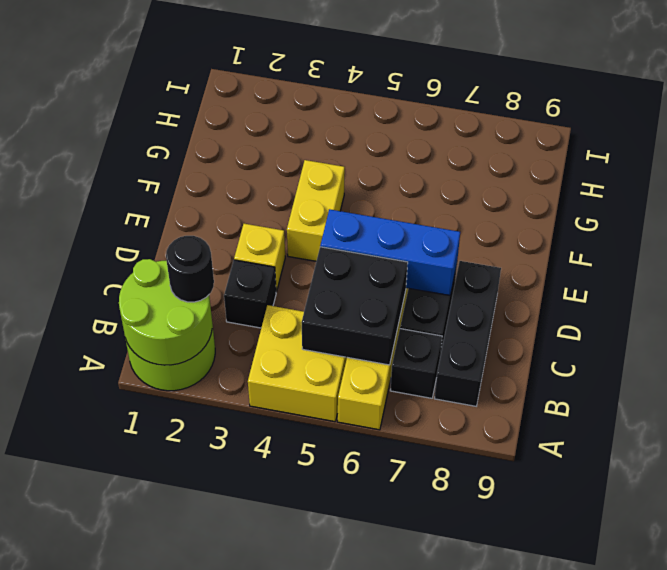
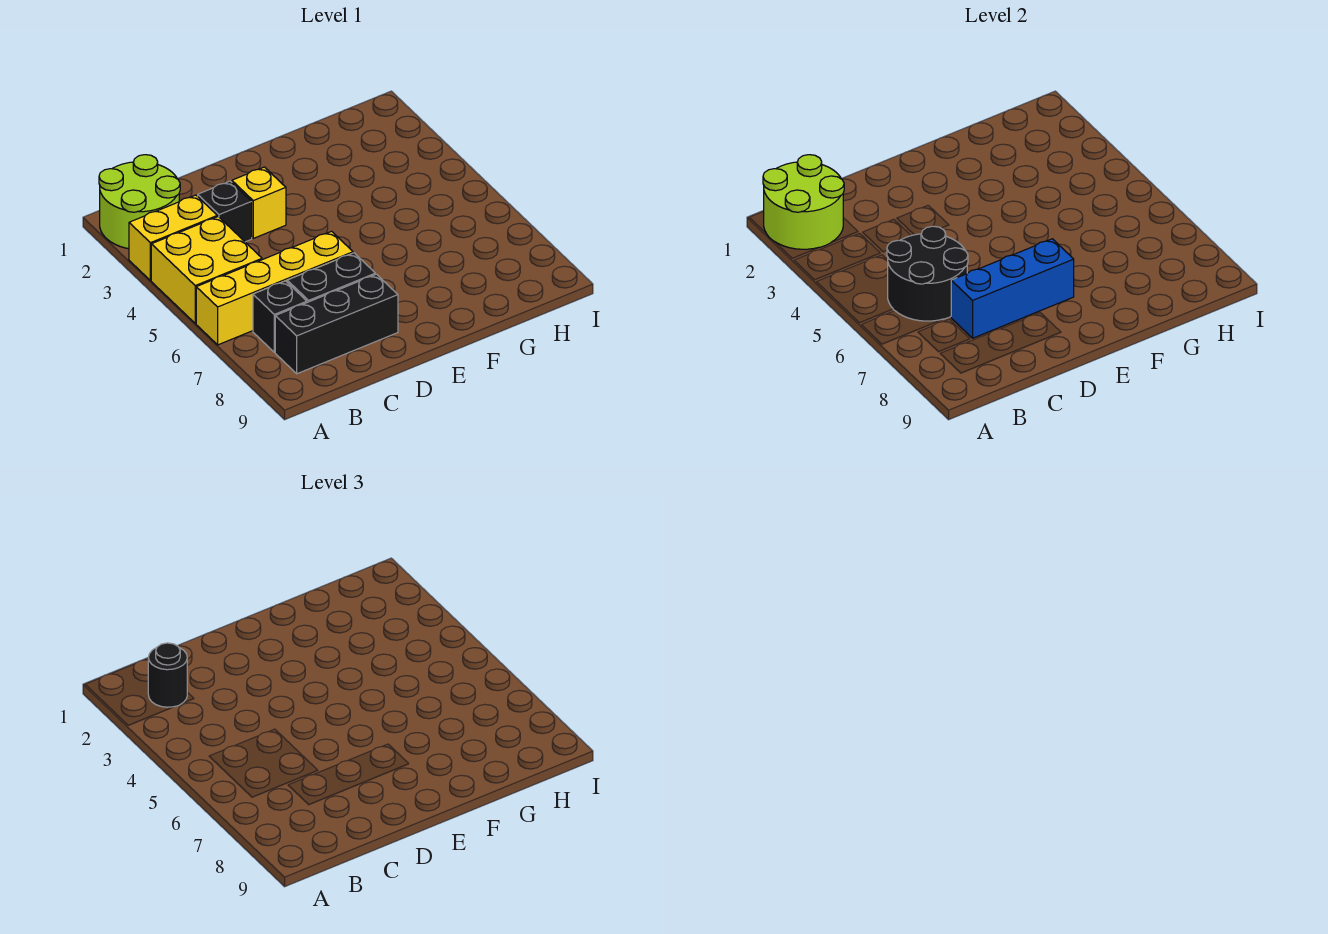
black 2x2 brick [302,247,408,365] -> black 2x2 round brick [887,226,968,321]
blue 1x3 brick [320,209,460,295] -> blue 1x3 brick turned to [951,239,1074,338]
yellow 1x2 brick [287,160,345,261] -> yellow 1x2 brick moved to [129,195,217,281]

